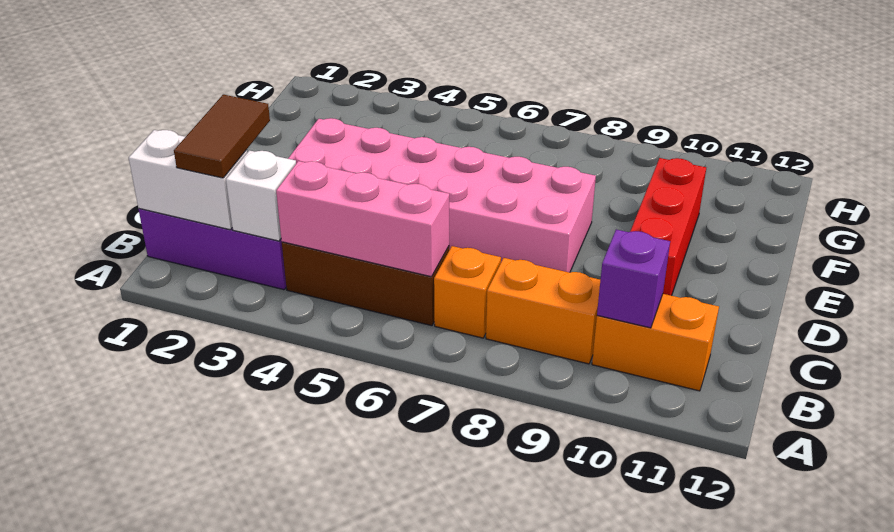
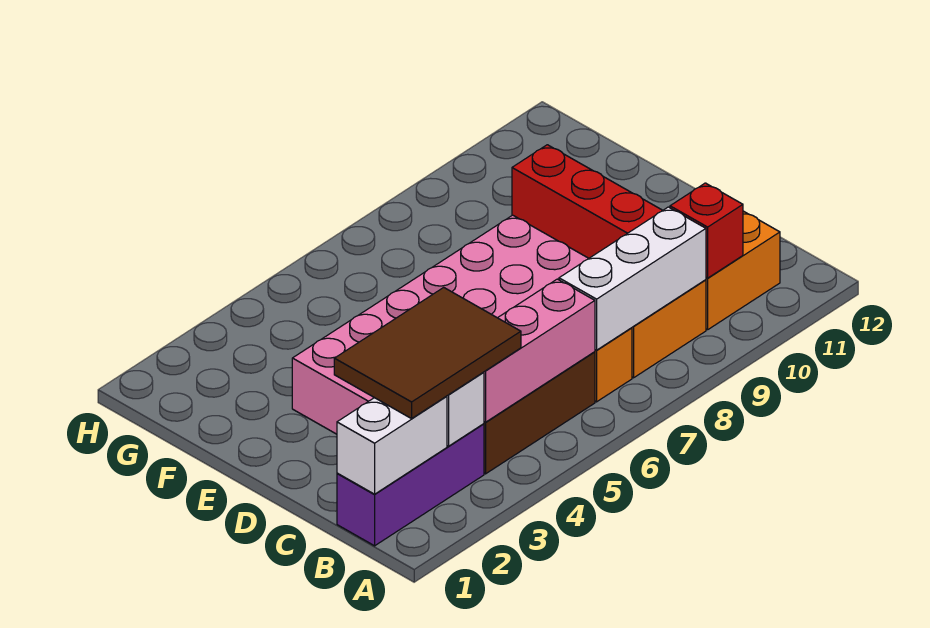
brown 1x2 tile [174,95,270,178] -> brown 2x3 tile [334,287,521,419]
none -> white 1x3 brick [559,207,706,350]
purple 1x1 brick [597,230,670,328] -> red 1x1 brick [670,183,743,278]

